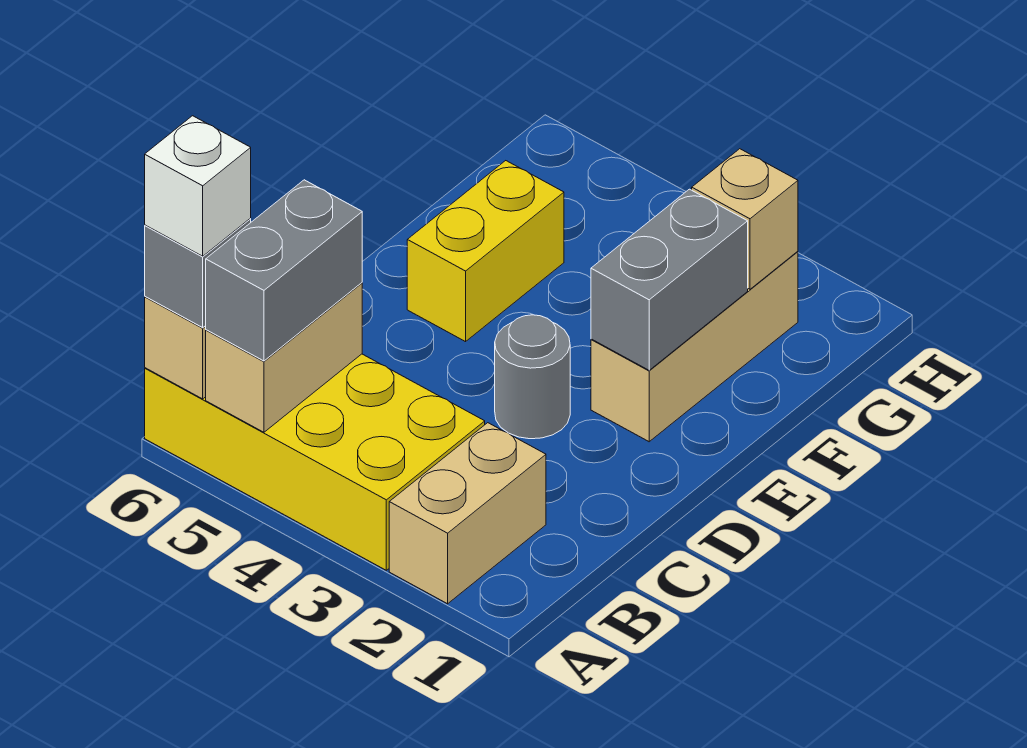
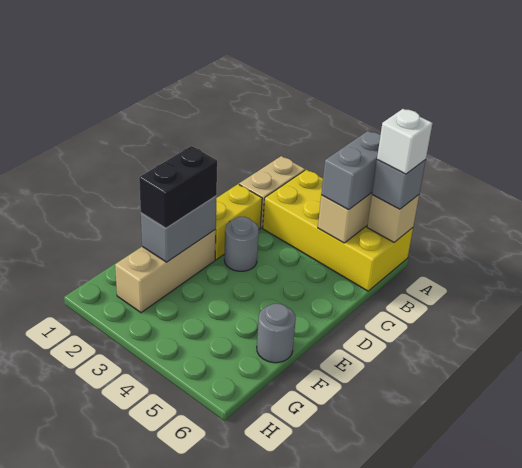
none -> black 1x2 brick [139,146,217,228]
yellow 1x2 brick [407,161,564,342] -> yellow 1x2 brick moved to [215,184,262,260]
none -> grey 1x1 round brick [257,304,296,363]
tan 1x1 brick [692,149,798,289] -> none

